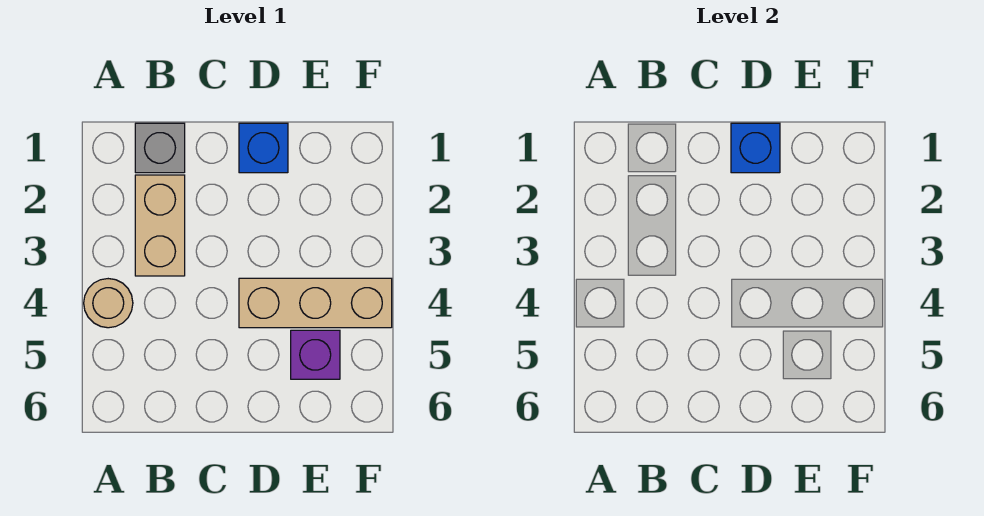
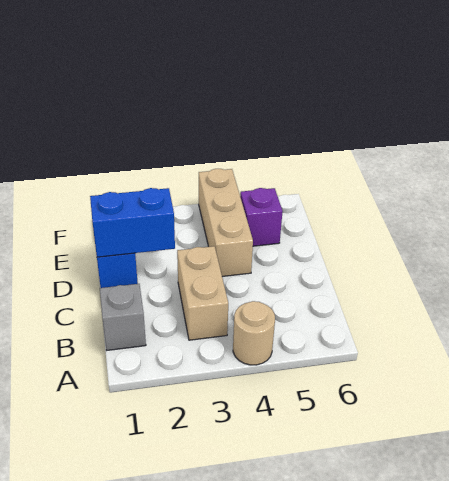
tan 1x2 brick [135,175,185,276] -> tan 1x2 brick turned to [177,246,228,340]
blue 1x1 brick [731,123,780,173] -> blue 1x2 brick [90,188,175,257]

